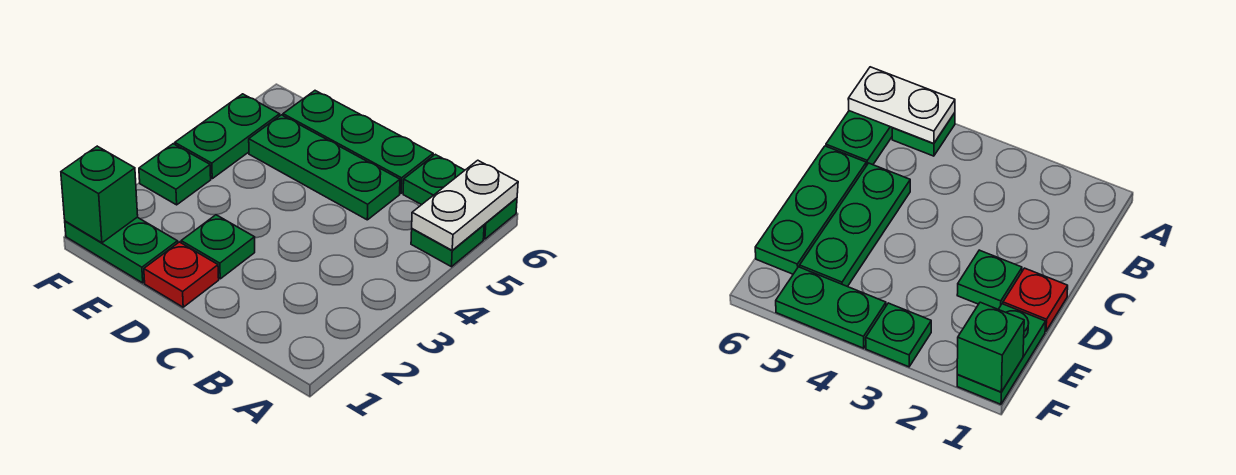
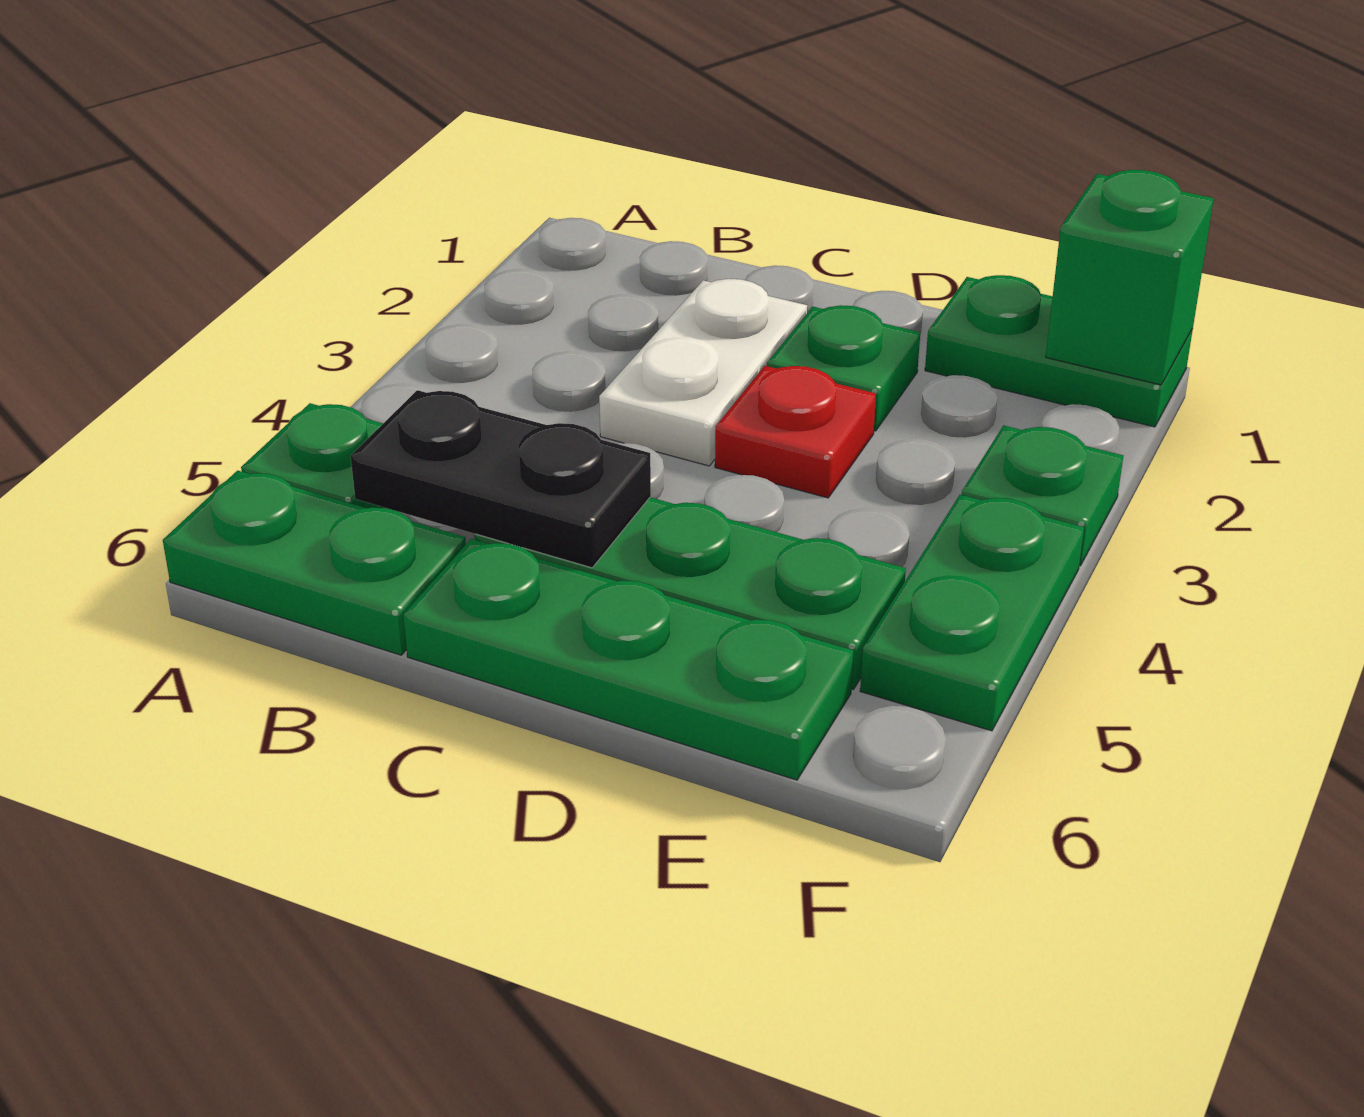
white 1x2 plate [412,160,518,250] -> white 1x2 plate moved to [599,279,807,466]
none -> black 1x2 plate [351,390,651,568]
red 1x1 plate [144,242,219,307] -> red 1x1 plate moved to [715,366,876,498]

